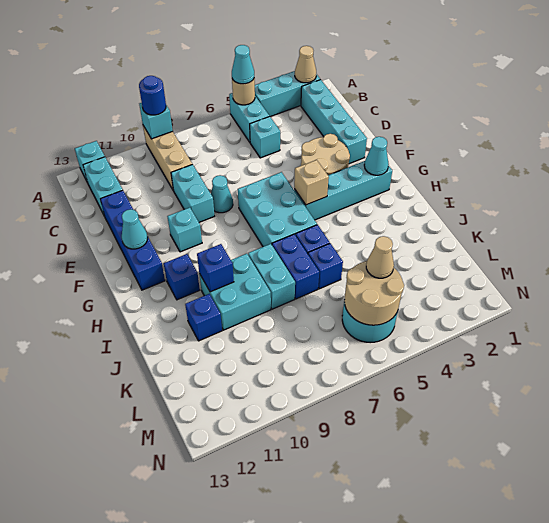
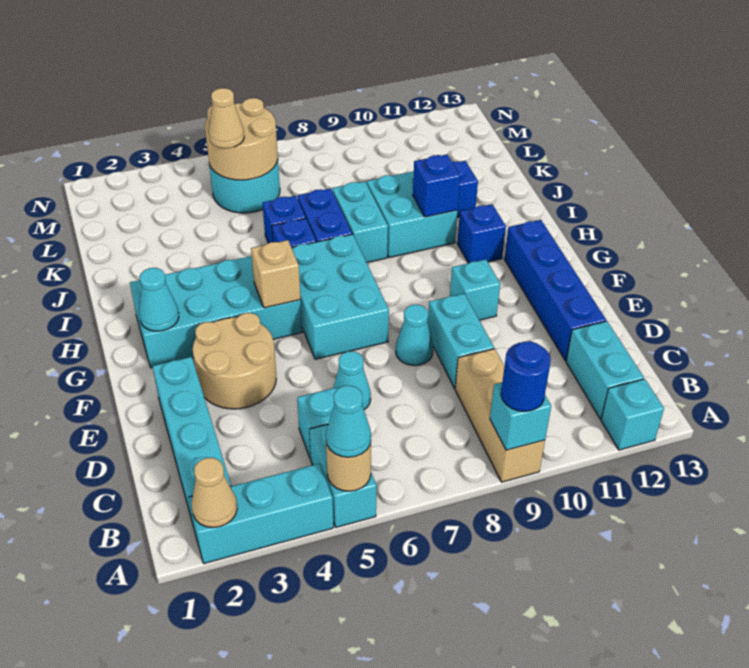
cyan 1x1 cone [122,209,148,249] -> cyan 1x1 cone moved to [333,351,371,410]
cyan 1x4 brick [294,161,392,220] -> cyan 2x4 brick [130,256,302,368]

